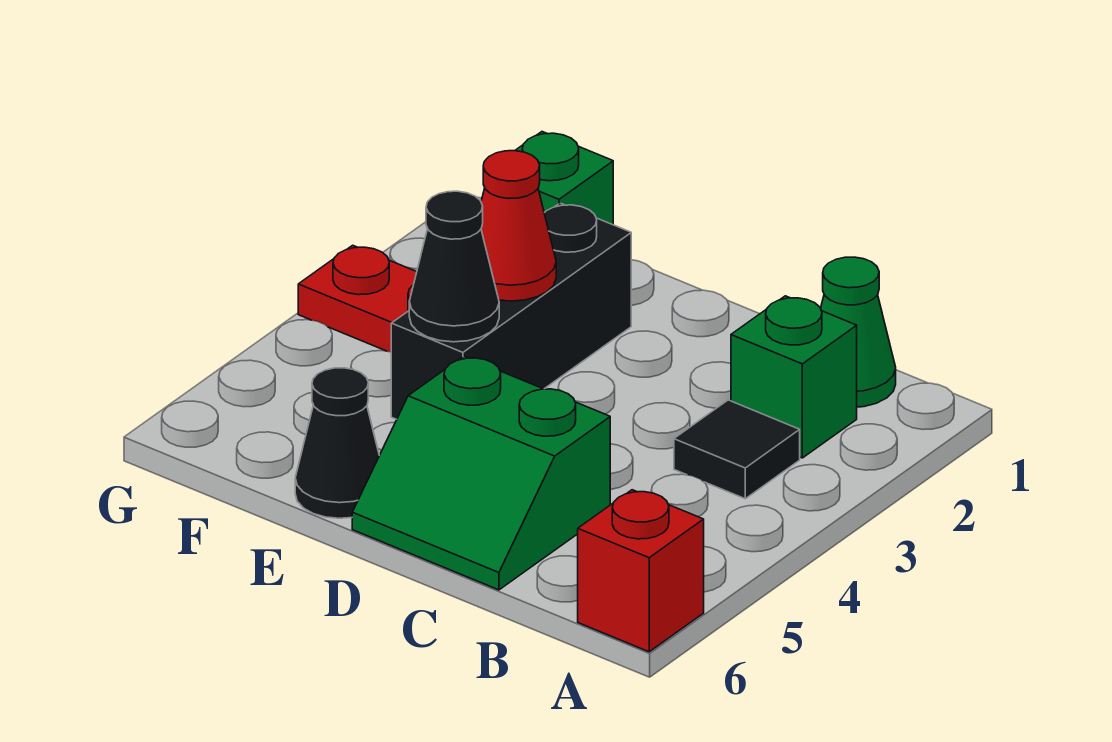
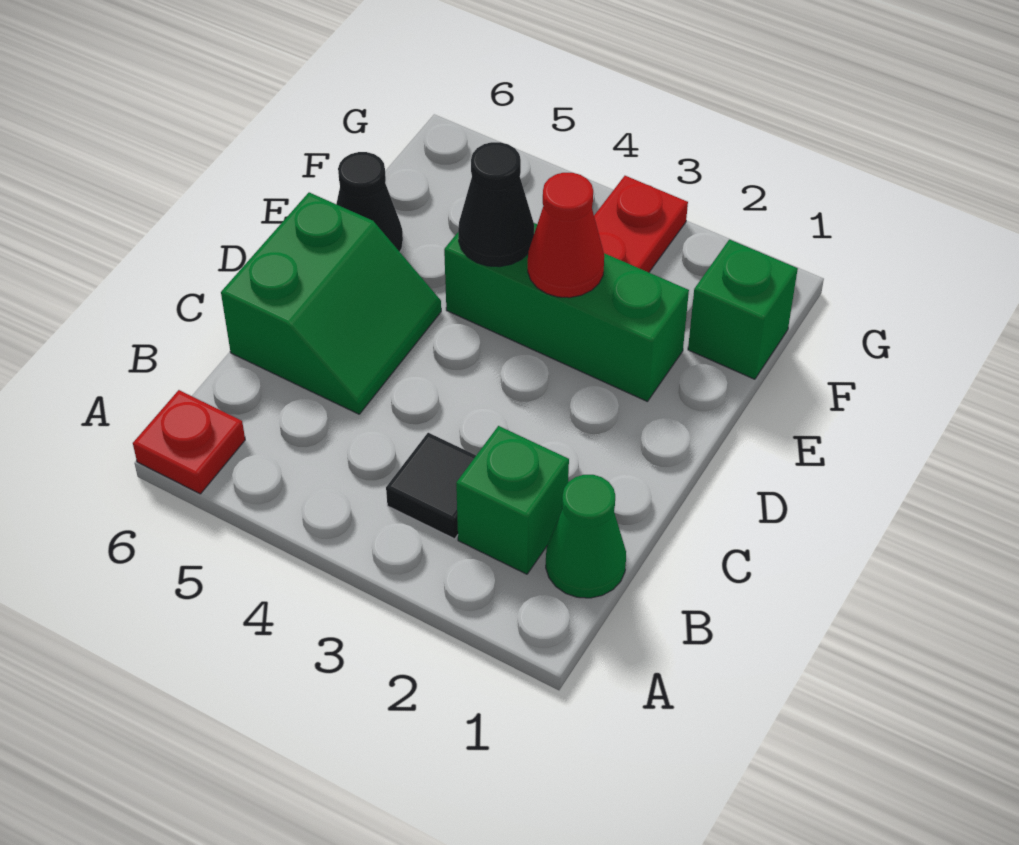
red 1x1 brick [578,490,704,652] -> red 1x1 plate [133,390,245,494]
green 2x2 slope [352,356,610,590] -> green 2x2 slope turned to [221,192,441,414]
black 1x3 brick [391,203,631,419] -> green 1x3 brick [444,223,689,402]

